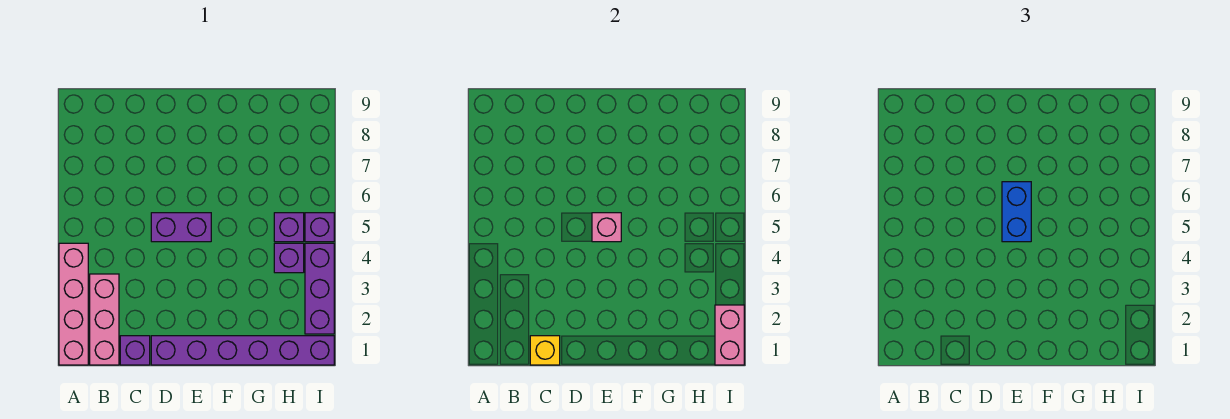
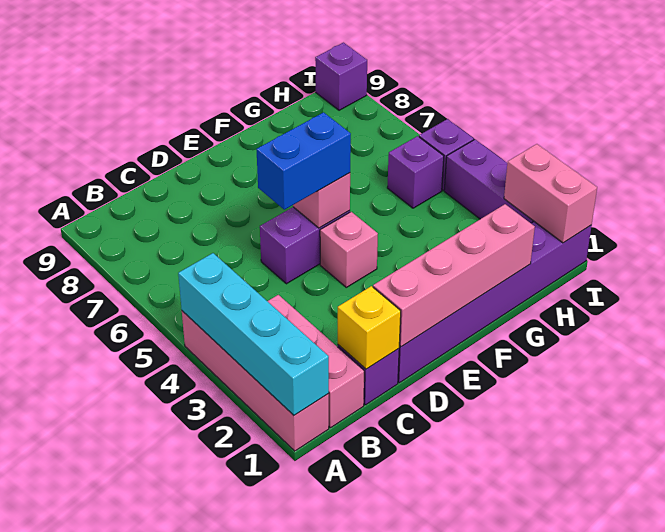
none -> cyan 1x4 brick [178,253,329,415]
none -> pink 1x4 brick [373,204,535,347]
none -> pink 1x1 brick [320,212,378,287]
blue 1x2 brick [1002,182,1031,242] -> blue 1x2 brick turned to [256,112,351,210]
purple 1x1 brick [274,243,304,273] -> purple 1x1 brick moved to [315,43,367,110]

